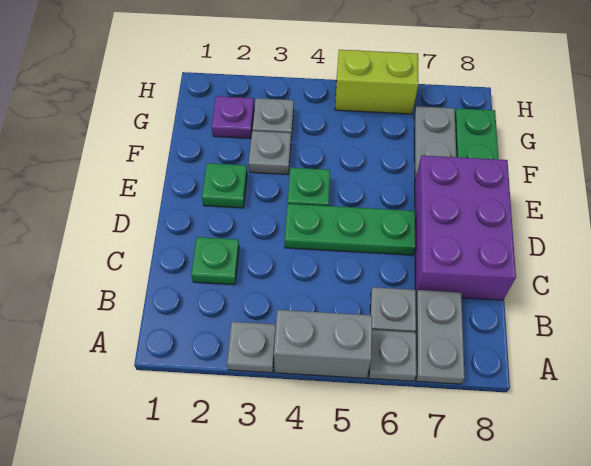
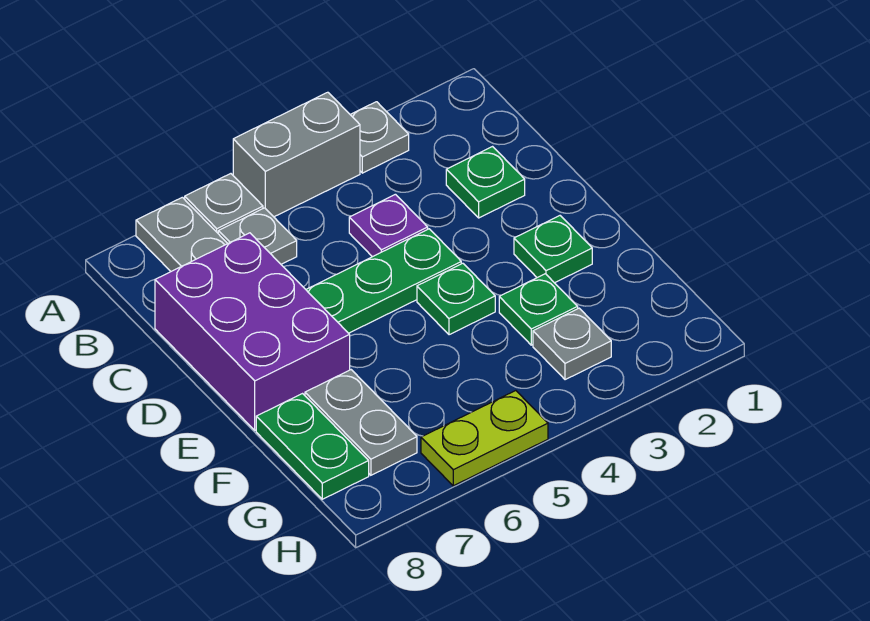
grey 1x1 plate [249,131,291,174] -> green 1x1 plate [499,274,578,345]
purple 1x1 plate [212,96,254,138] -> purple 1x1 plate moved to [349,194,428,257]
lime 1x2 brick [335,50,418,114] -> lime 1x2 plate [421,391,548,486]

